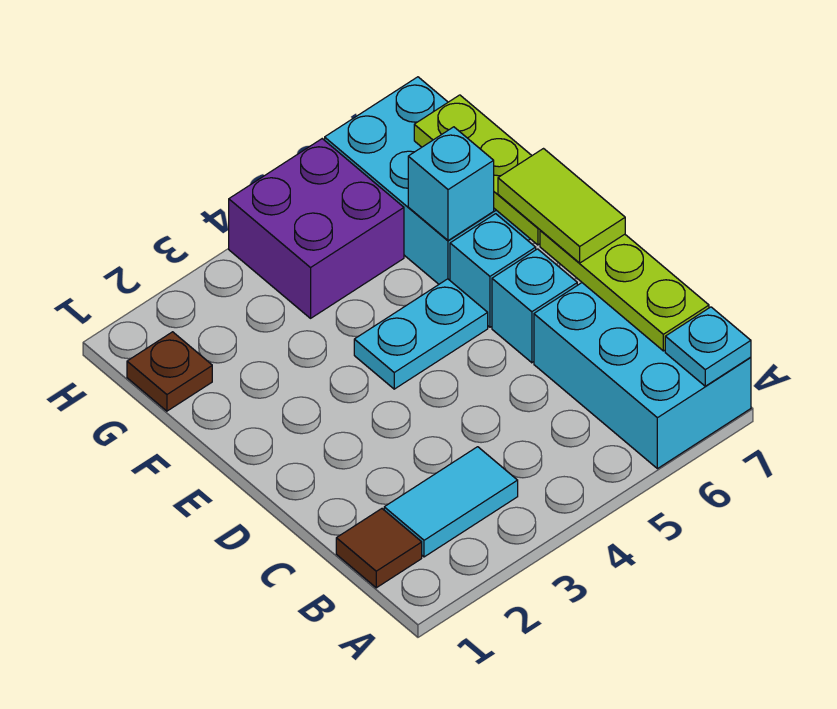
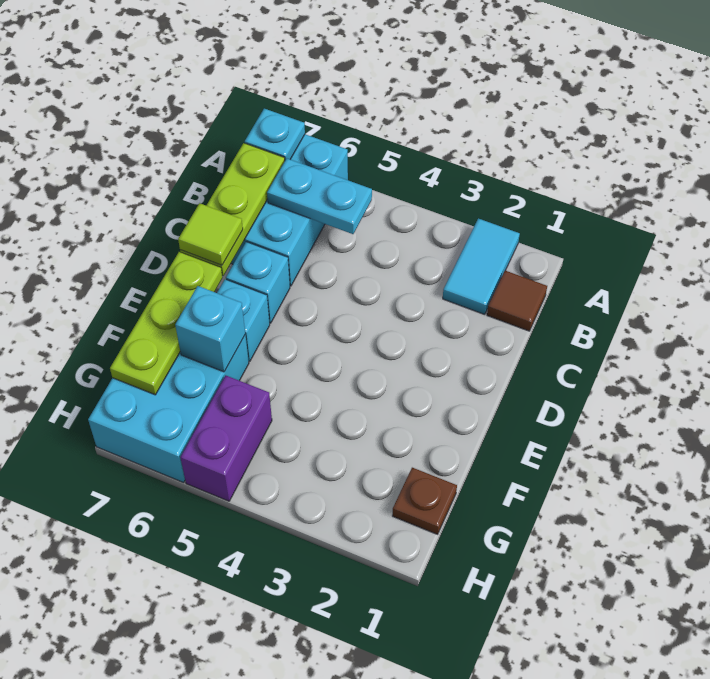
cyan 1x2 tile [384,447,518,557] -> cyan 1x2 tile turned to [443,218,520,314]
lime 1x2 tile [498,149,625,263] -> lime 1x1 tile [178,203,243,265]
cyan 1x2 plate [354,279,488,389] -> cyan 1x2 plate moved to [267,159,372,234]
purple 2x2 brick [229,139,404,318] -> purple 1x2 brick [180,375,272,501]

